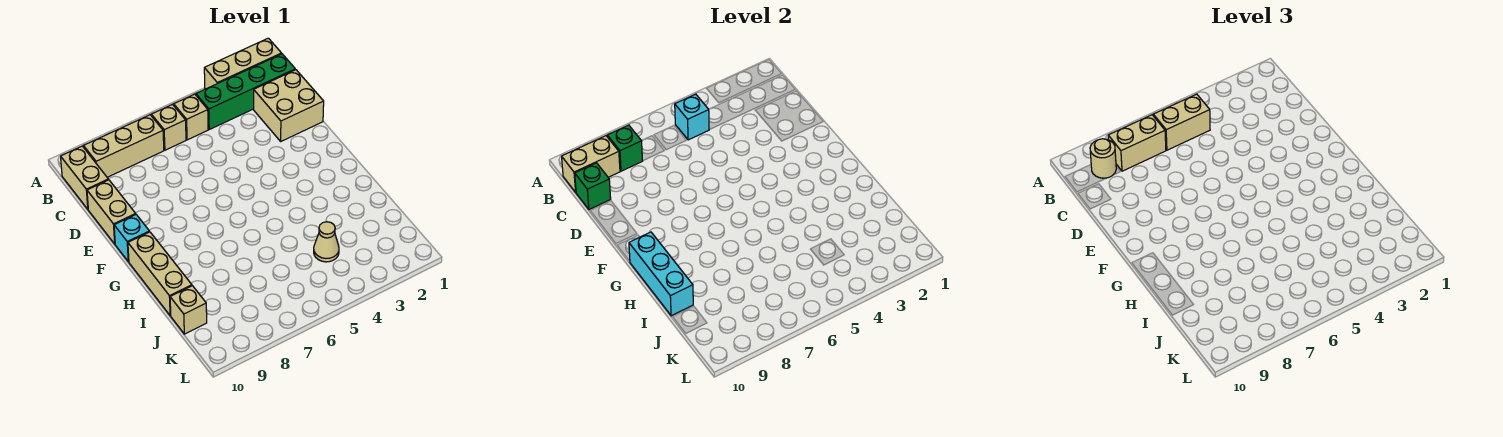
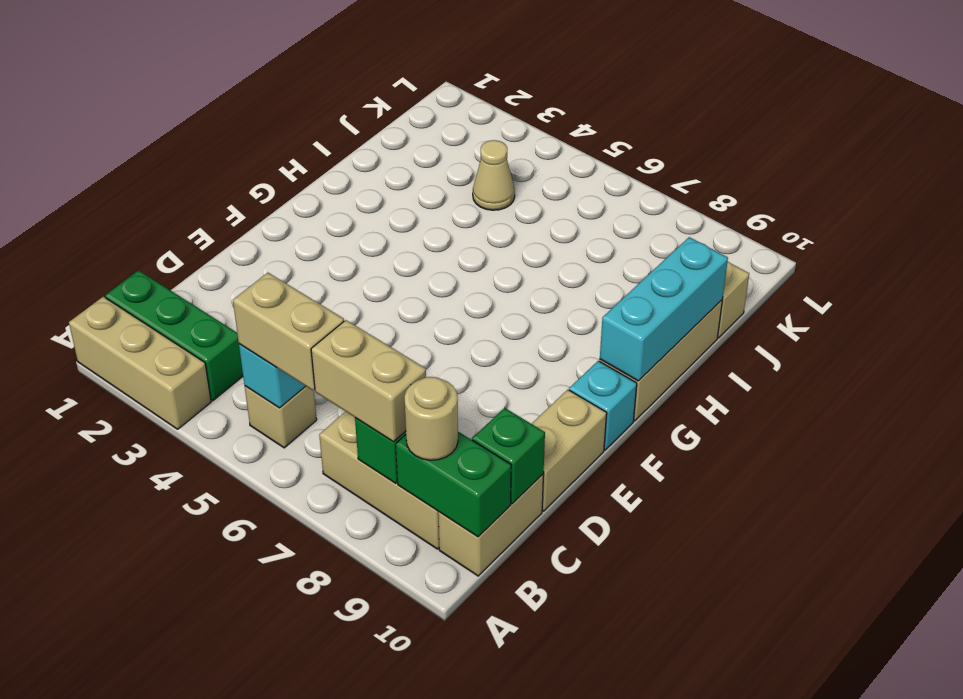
green 1x4 brick [196,54,295,129] -> green 1x3 brick [105,270,243,401]
tan 1x1 brick [151,105,186,150] -> none
tan 1x2 brick [562,136,620,192] -> green 1x2 brick [396,432,511,537]
tan 2x2 brick [254,70,324,141] -> none

